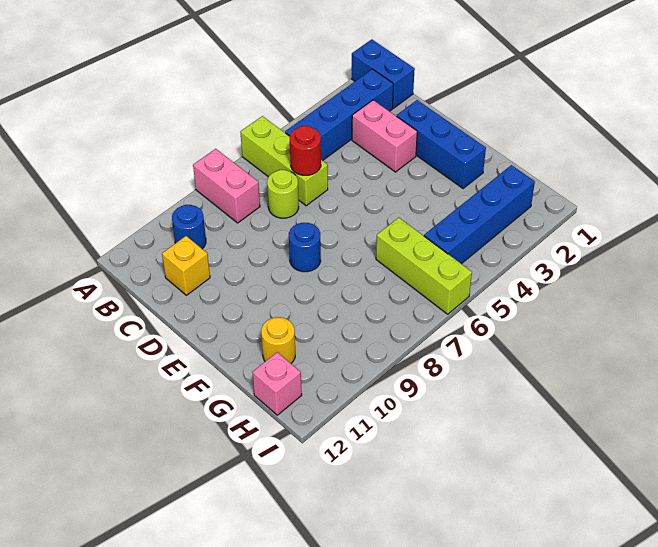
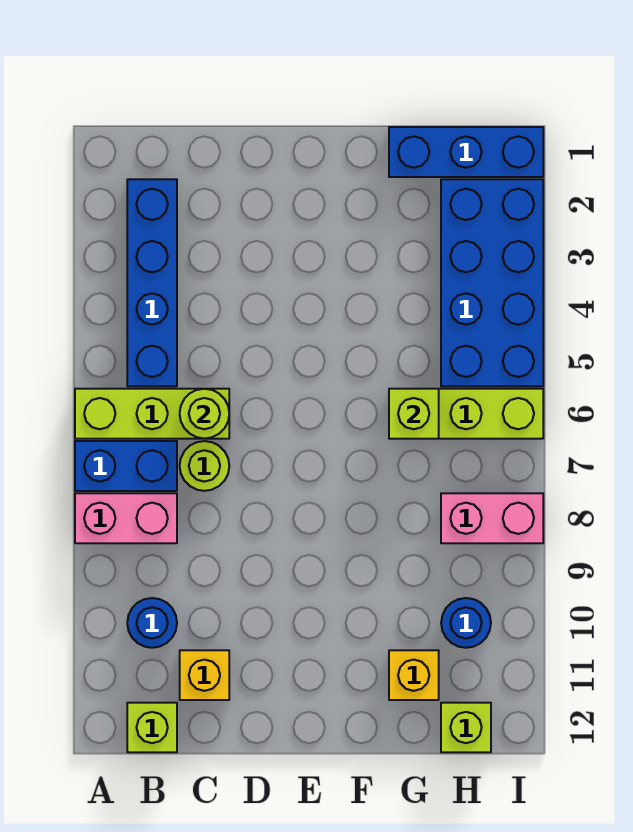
blue 1x2 brick [352,39,415,108] -> blue 1x2 brick moved to [75,441,177,491]
none -> lime 1x1 brick [127,703,177,752]
pink 1x2 brick [352,100,417,172] -> pink 1x2 brick moved to [441,493,543,543]
red 1x1 round brick [290,126,321,175] -> lime 1x1 round brick [180,389,229,439]
blue 1x3 brick [397,100,486,189] -> blue 1x3 brick moved to [389,127,543,177]
blue 1x1 round brick [289,223,321,272] -> blue 1x1 round brick moved to [441,598,491,648]
none -> lime 1x1 brick [389,389,439,439]
yellow 1x1 round brick [261,317,295,363] -> yellow 1x1 brick [389,650,439,700]
blue 1x4 brick [424,165,535,264] -> blue 2x4 brick [441,179,543,386]
pink 1x1 brick [252,352,302,415] -> lime 1x1 brick [441,703,491,752]

